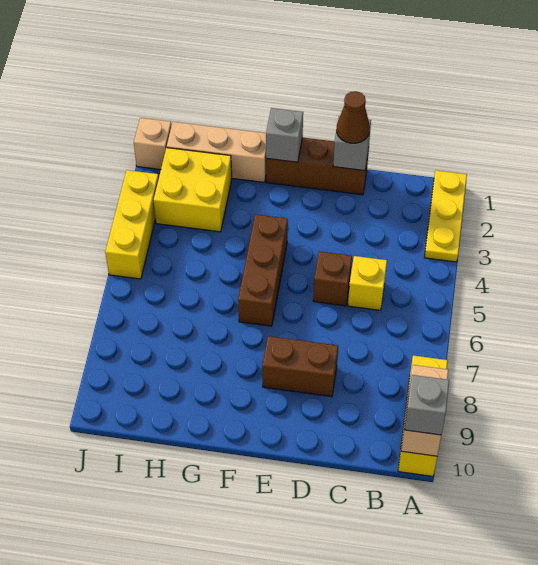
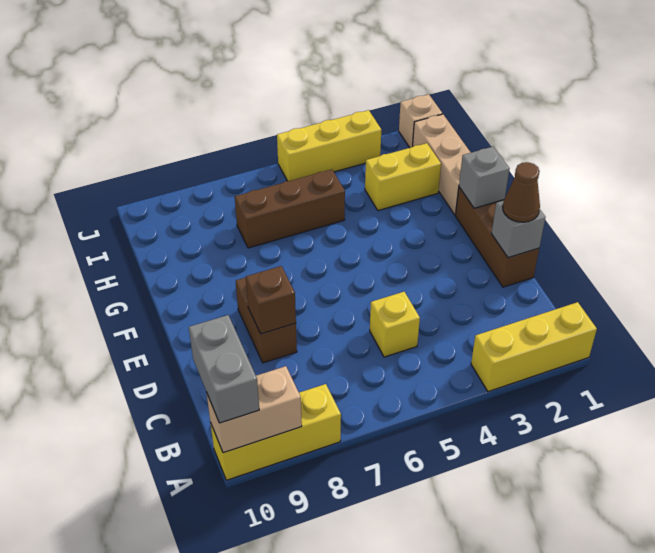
yellow 1x3 plate [424,170,467,262] -> yellow 1x3 brick [471,302,597,392]
grey 1x1 brick [404,375,449,435] -> grey 1x2 brick [189,315,259,423]
brown 1x1 brick [313,251,352,306] -> brown 1x1 brick moved to [246,266,296,334]
brown 1x3 brick [238,214,288,326] -> brown 1x3 brick moved to [235,169,345,248]
yellow 2x2 brick [154,148,232,232] -> yellow 1x2 brick [365,143,441,211]

